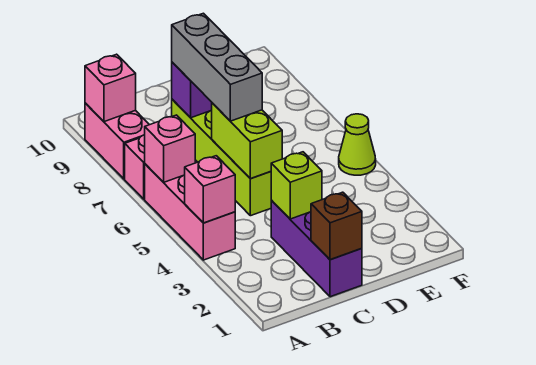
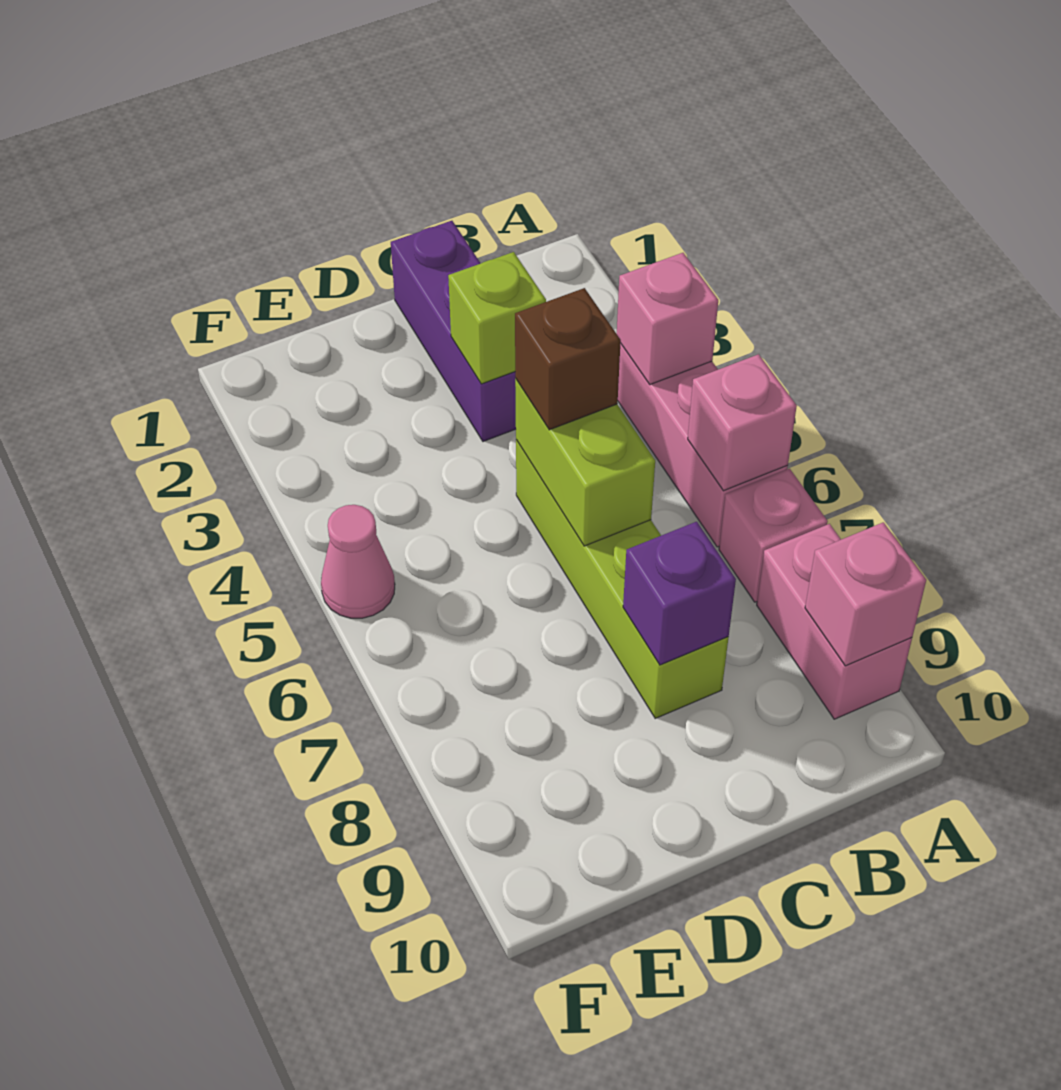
brown 1x1 brick [311,192,362,260] -> brown 1x1 brick moved to [515,288,621,430]
grey 1x3 brick [172,13,262,121] -> none
lime 1x1 cone [339,114,376,175] -> pink 1x1 cone [321,505,395,618]

